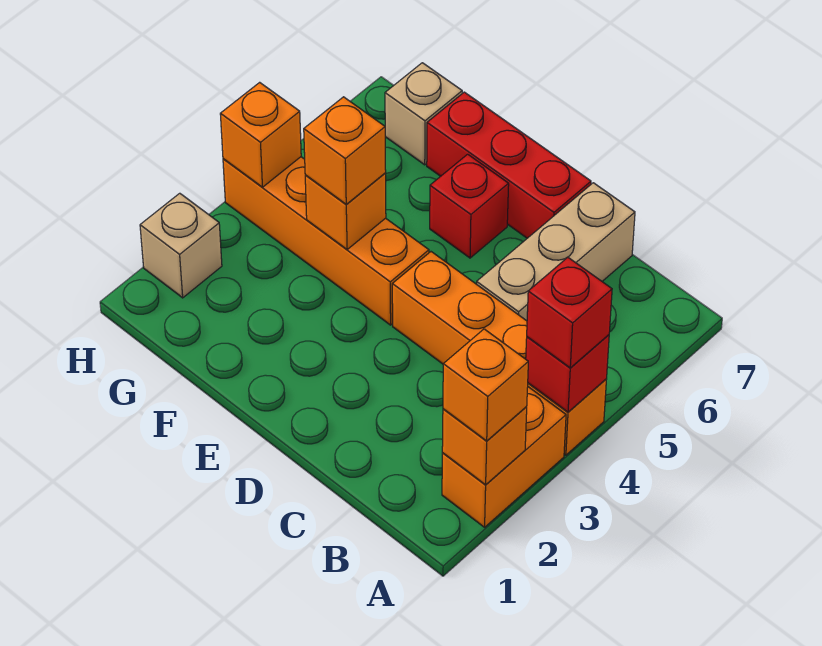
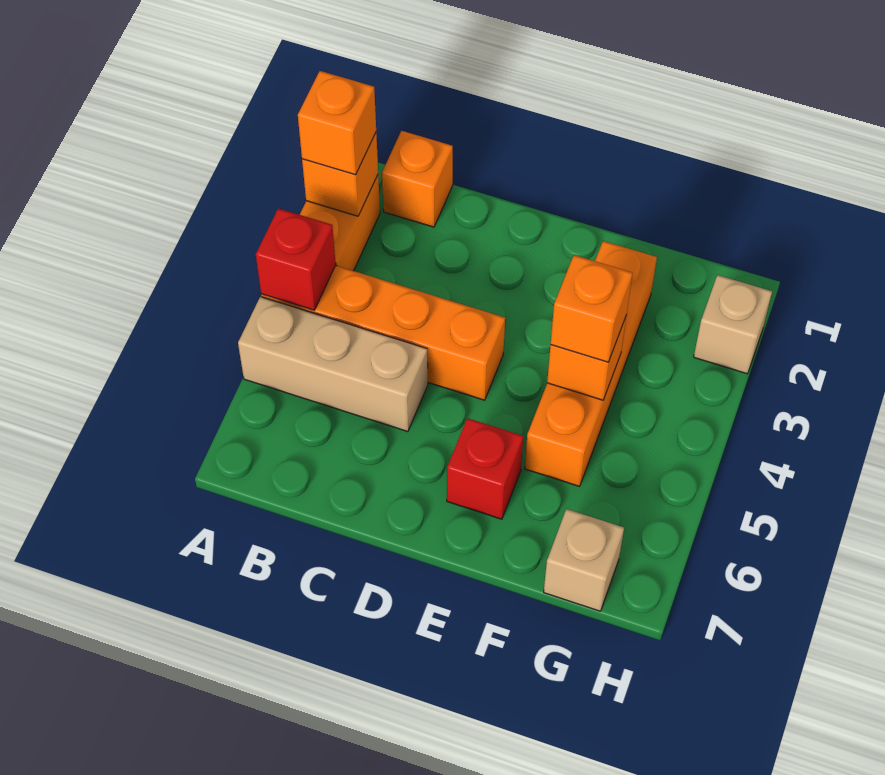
red 1x1 brick [527,257,612,368] -> none
tan 1x3 brick [477,183,635,321] -> tan 1x3 brick turned to [238,297,428,432]
red 1x3 brick [427,92,591,238] -> none
orange 1x4 brick [223,157,429,325] -> orange 1x4 brick turned to [525,241,657,486]
orange 1x1 brick [220,82,301,187] -> orange 1x1 brick moved to [382,131,453,227]

